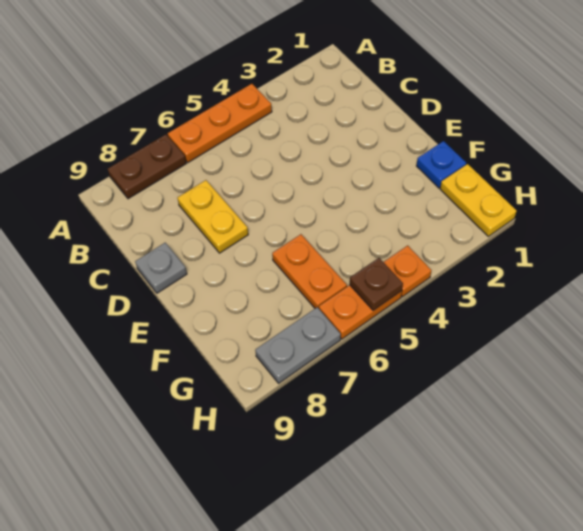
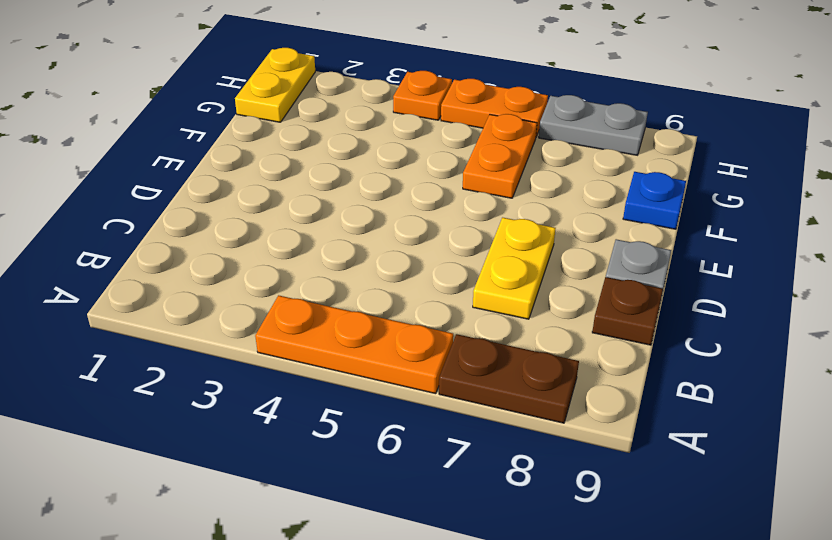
blue 1x1 plate [417,141,466,188] -> blue 1x1 plate moved to [623,172,686,229]
brown 1x1 plate [350,258,403,311] -> brown 1x1 plate moved to [592,277,663,345]

